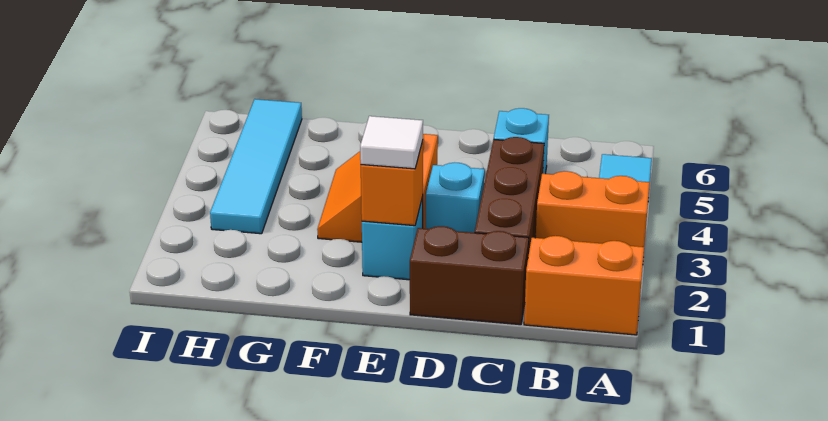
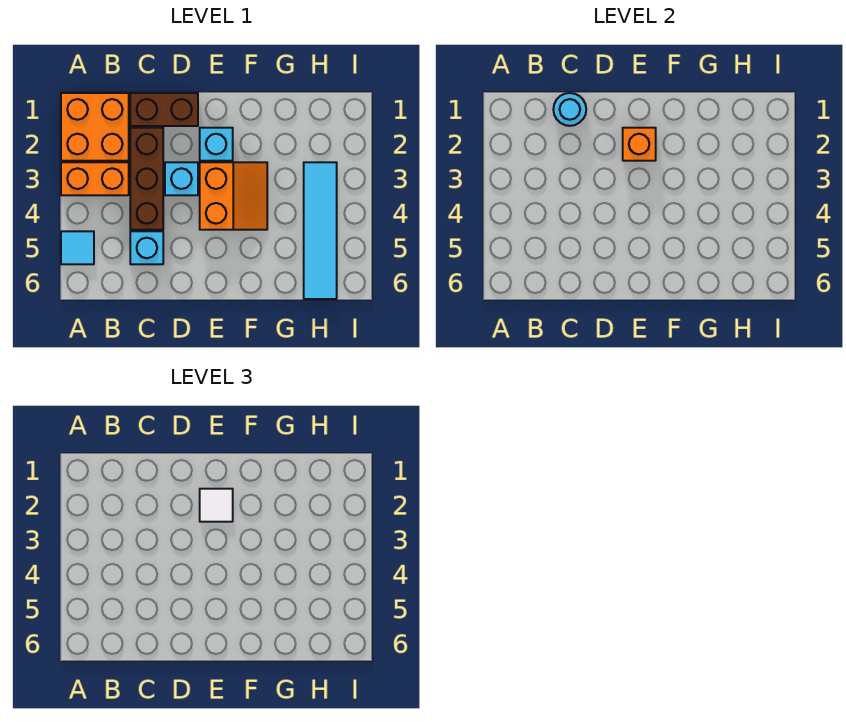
orange 1x2 brick [524,236,644,335] -> orange 2x2 brick [61,93,129,161]
none -> cyan 1x1 round brick [553,93,586,126]

